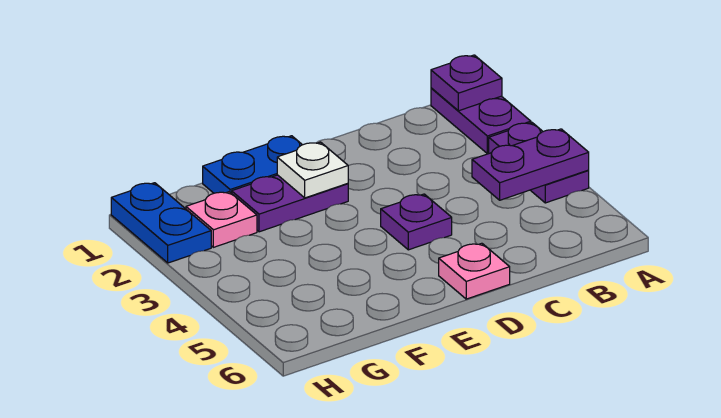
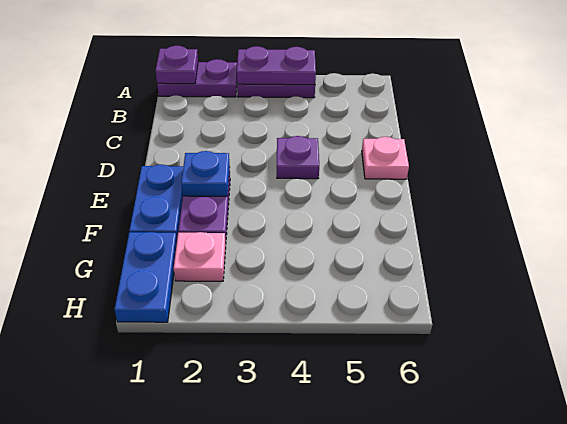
purple 1x2 plate [472,129,589,200] -> purple 1x2 plate turned to [237,46,316,85]
white 1x1 plate [277,142,348,198] -> blue 1x1 plate [181,151,230,196]
blue 1x2 plate [111,183,211,263] -> blue 1x2 plate turned to [114,232,177,322]

